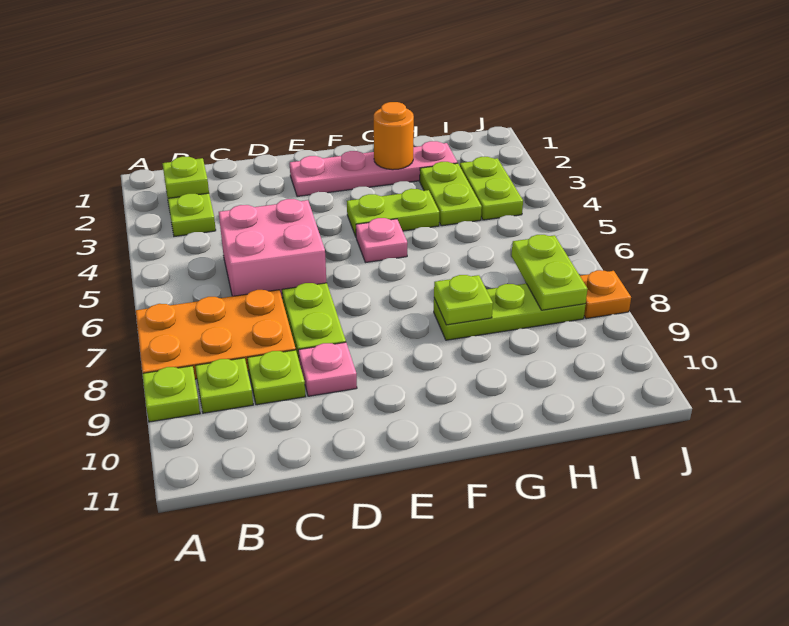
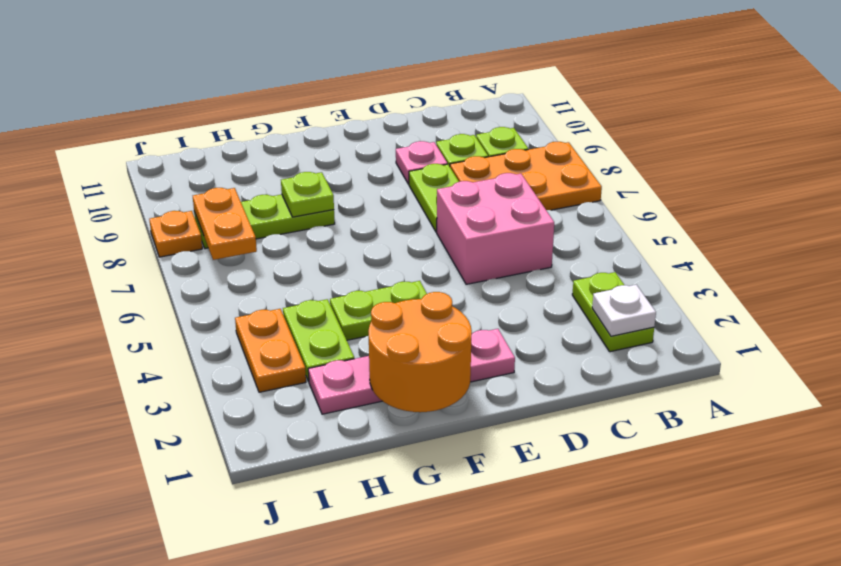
lime 1x1 plate [142,366,200,422] -> none
lime 1x1 plate [162,157,209,198] -> white 1x1 plate [592,285,656,336]
pink 1x1 plate [356,218,407,263] -> none
orange 1x1 round brick [374,102,414,170] -> orange 2x2 round brick [369,292,472,412]
lime 1x2 plate [460,157,523,220] -> orange 1x2 plate [235,309,306,392]
lime 1x2 plate [512,235,587,310] -> orange 1x2 plate [193,188,257,260]

